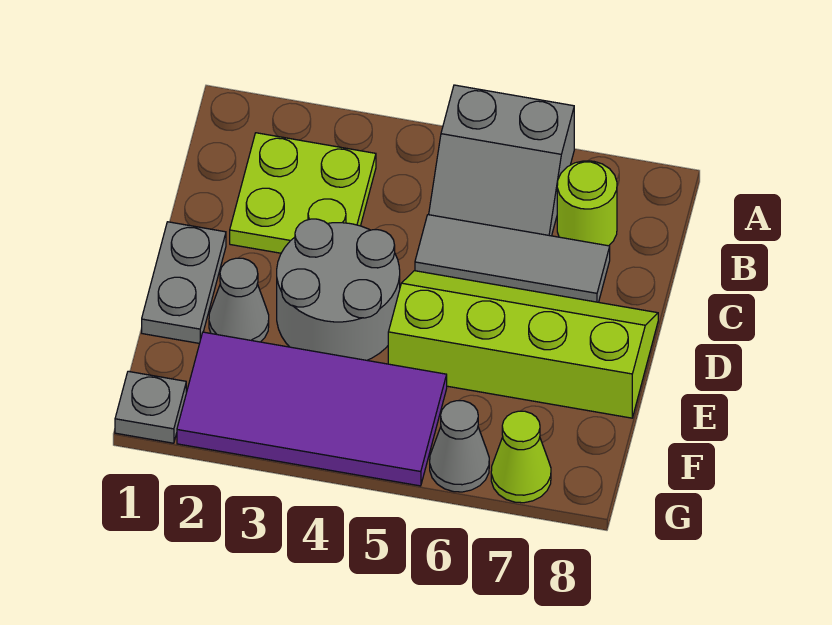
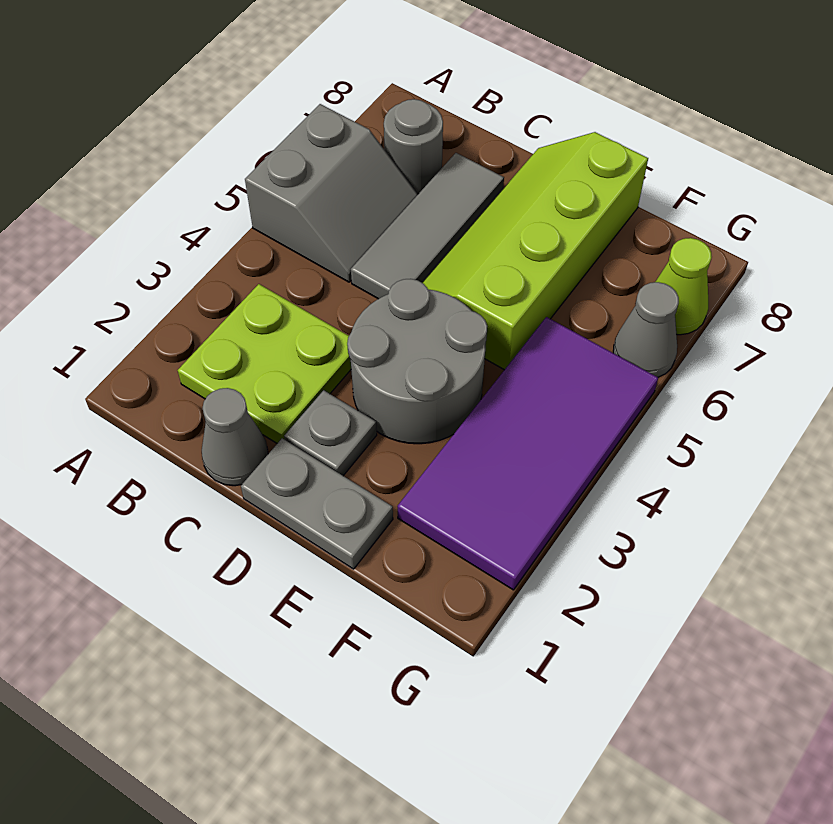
lime 1x1 round brick [557,161,617,246] -> grey 1x1 round brick [384,99,443,194]
grey 1x1 cone [209,258,269,342] -> grey 1x1 cone moved to [202,388,268,486]
grey 1x1 plate [115,371,186,443] -> grey 1x1 plate moved to [284,390,377,476]

